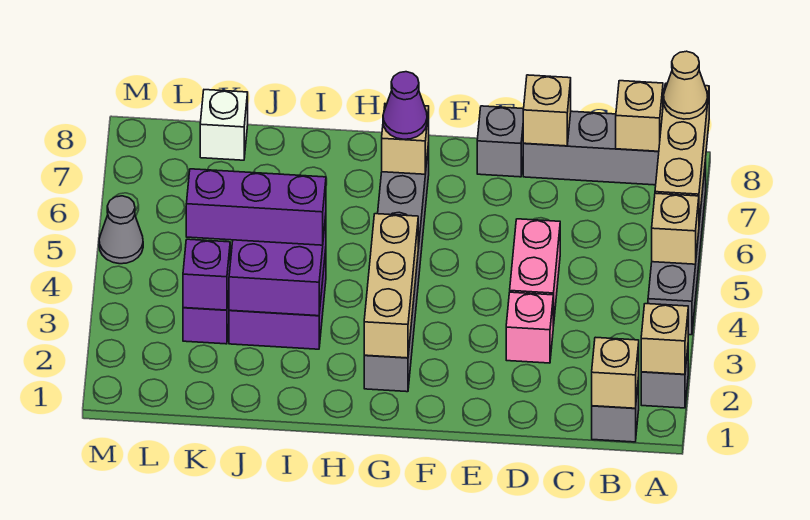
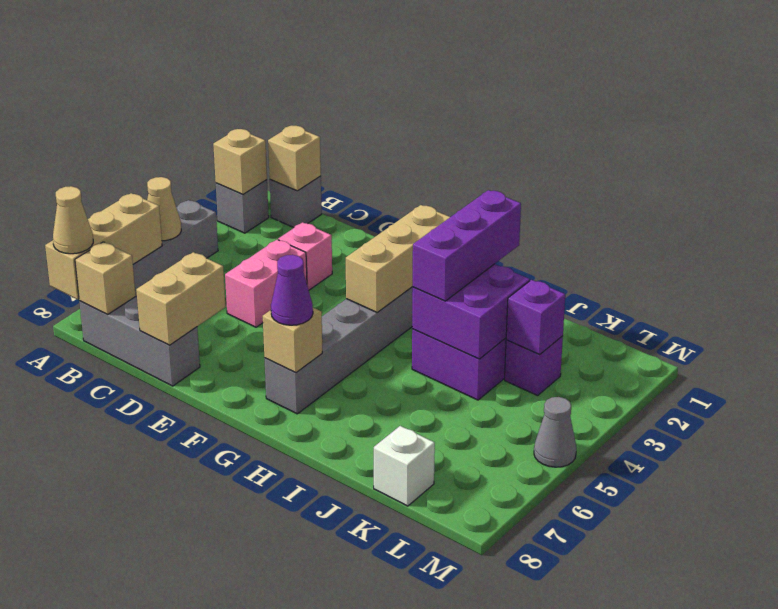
tan 1x1 brick [652,193,699,264] -> tan 1x1 cone [147,177,181,241]
tan 1x1 brick [523,75,571,146] -> tan 1x2 brick [136,252,225,345]
grey 1x1 brick [477,106,524,177] -> none
purple 1x3 brick [186,169,326,245] -> purple 1x3 brick turned to [413,190,521,301]

